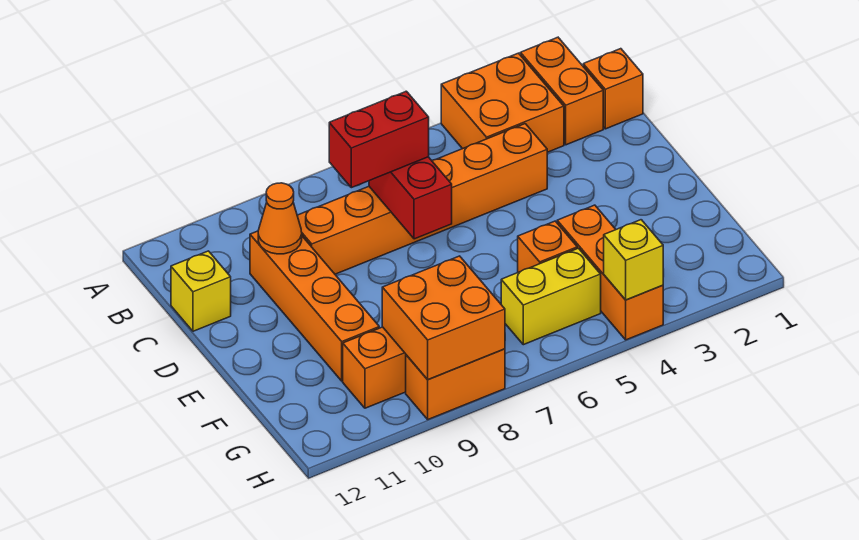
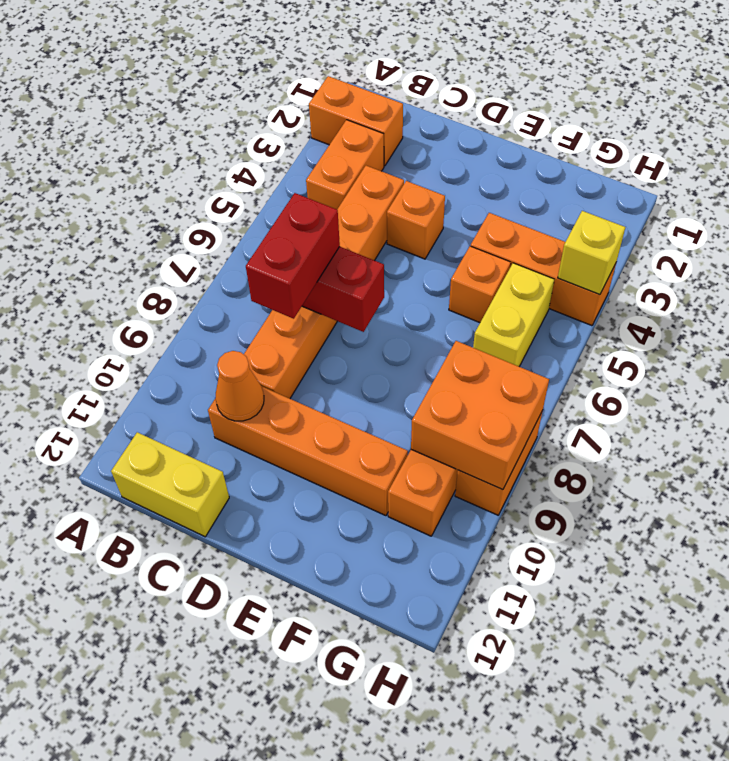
orange 2x2 brick [441,53,564,152] -> orange 1x2 brick [306,120,384,209]
orange 1x1 brick [583,49,643,129] -> orange 1x1 brick moved to [387,181,445,259]
yellow 1x1 brick [171,251,231,331] -> yellow 1x2 brick [111,432,229,537]

